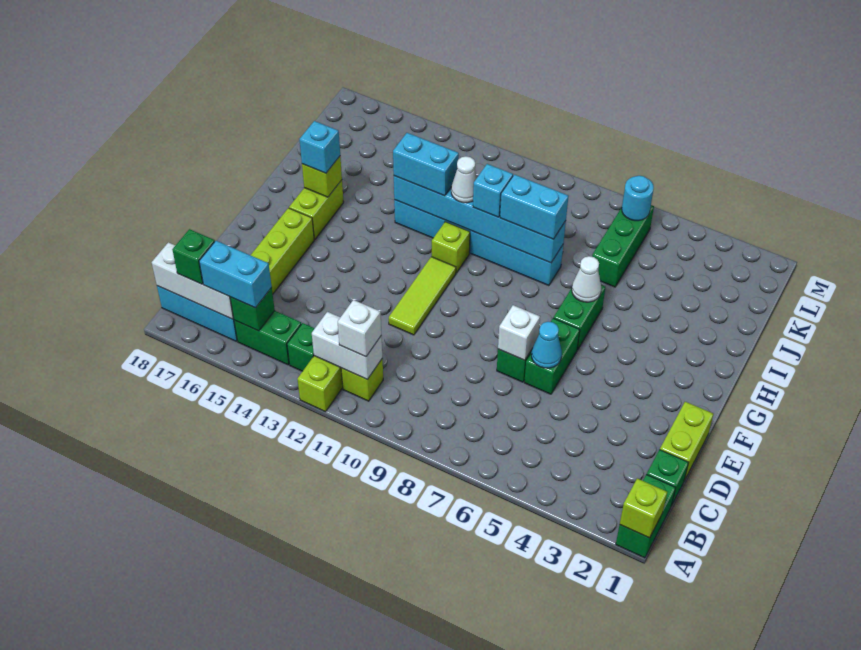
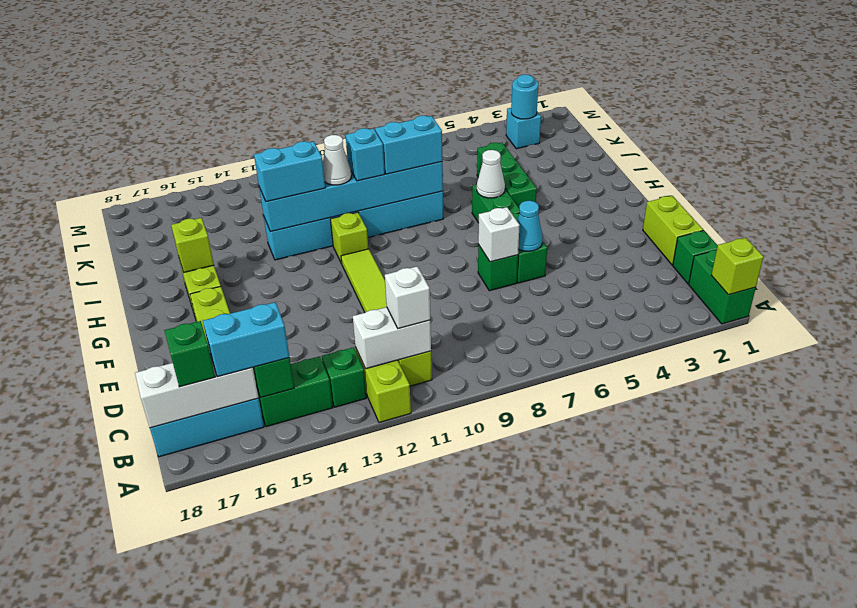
cyan 1x1 brick [300,121,340,173] -> cyan 1x1 brick moved to [506,108,541,149]
green 1x3 brick [592,205,654,287] -> green 1x3 brick moved to [477,143,537,207]
cyan 1x1 round brick [622,176,654,221] -> cyan 1x1 round brick moved to [511,75,538,119]

